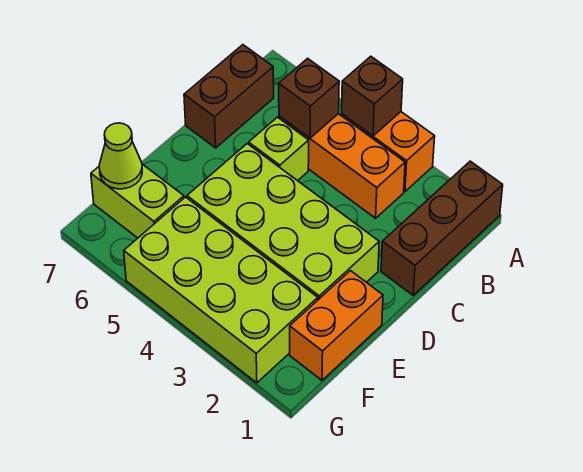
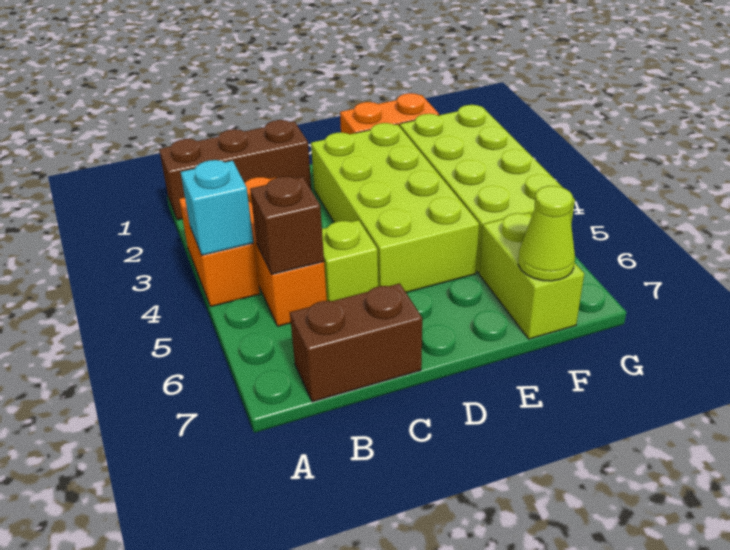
brown 1x1 brick [342,56,403,136] -> cyan 1x1 brick [181,160,254,255]

